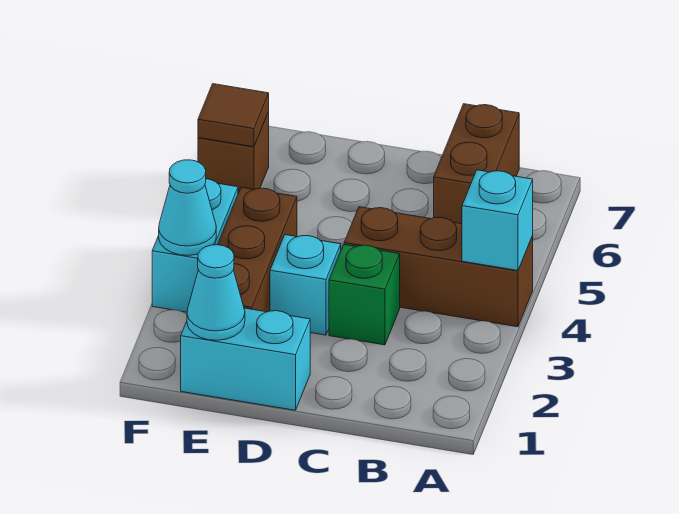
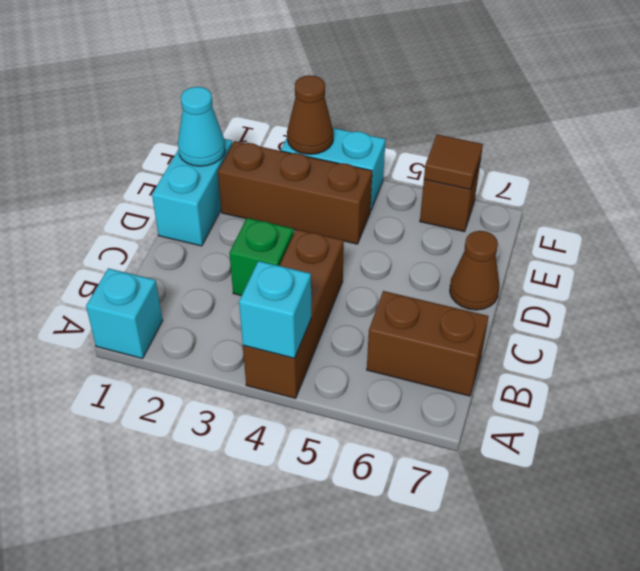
cyan 1x1 brick [270,235,341,335] -> cyan 1x1 brick moved to [86,268,163,359]
none -> brown 1x1 cone [450,231,499,310]
cyan 1x1 cone [159,160,216,255] -> brown 1x1 cone [287,75,334,154]

